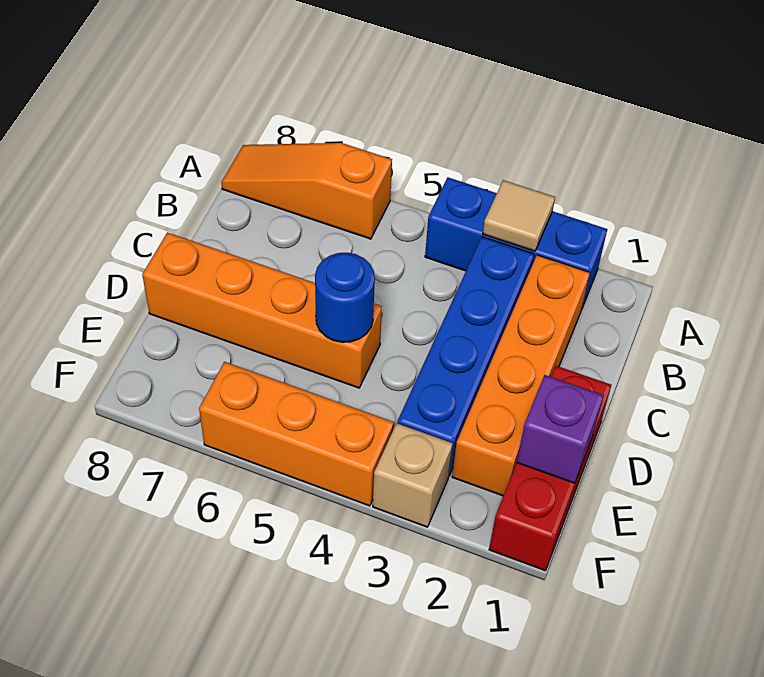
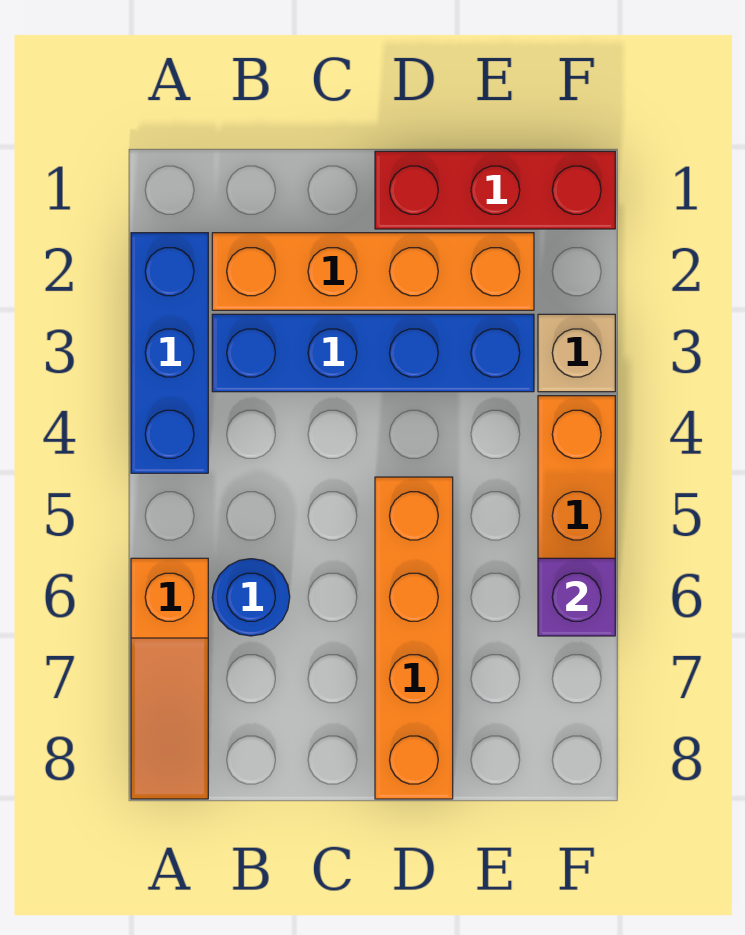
tan 1x1 tile [483,180,555,251] -> none
blue 1x1 round brick [315,252,375,342] -> blue 1x1 round brick moved to [212,559,290,636]
purple 1x1 brick [517,375,604,483] -> purple 1x1 brick moved to [538,558,615,636]

